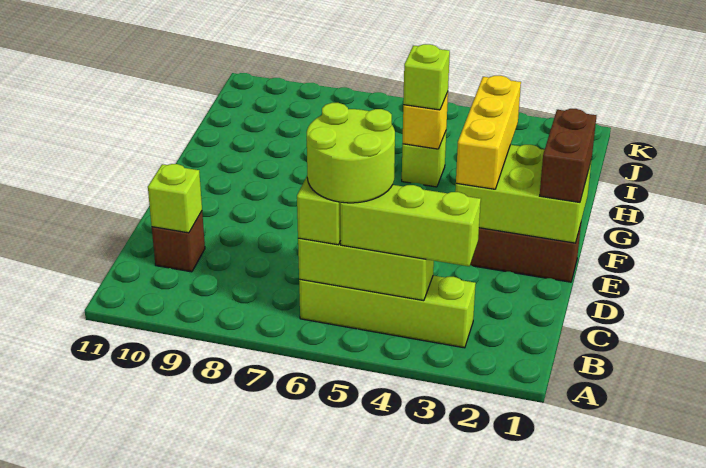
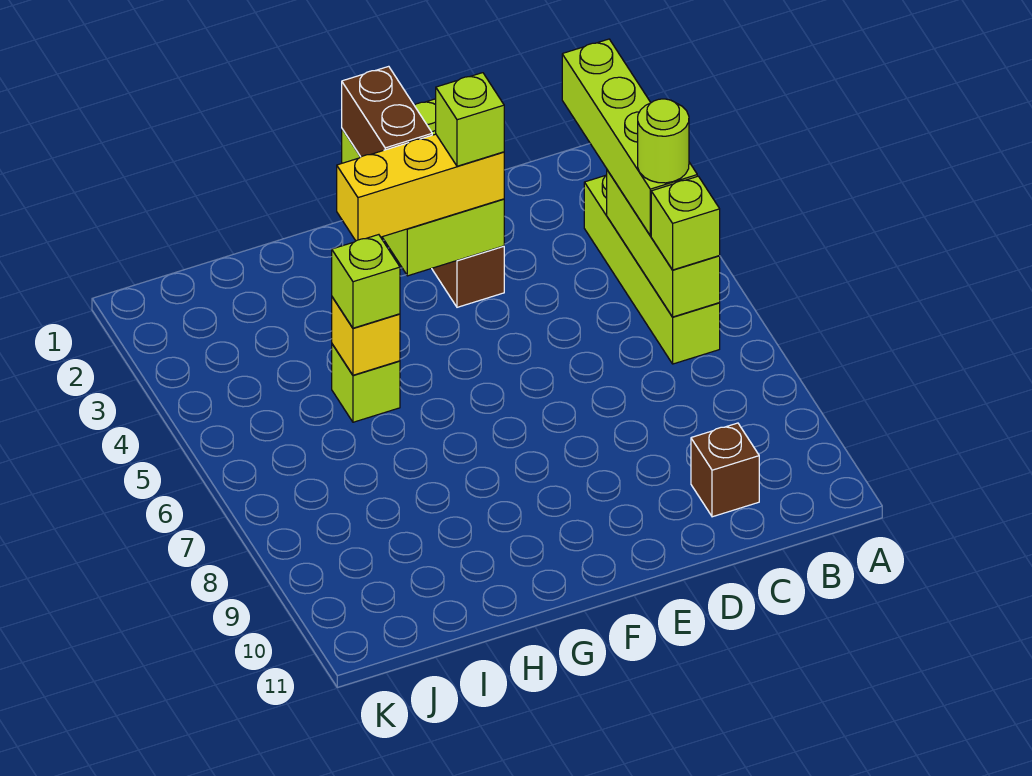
lime 1x3 brick [340,185,481,266] -> lime 1x4 brick [562,39,697,236]
lime 2x2 round brick [307,103,395,203] -> lime 1x1 round brick [638,99,689,183]
lime 1x1 brick [148,164,202,233] -> lime 1x1 brick moved to [436,73,504,166]
brown 1x2 brick [540,109,597,202] -> brown 1x2 brick turned to [342,66,432,157]

